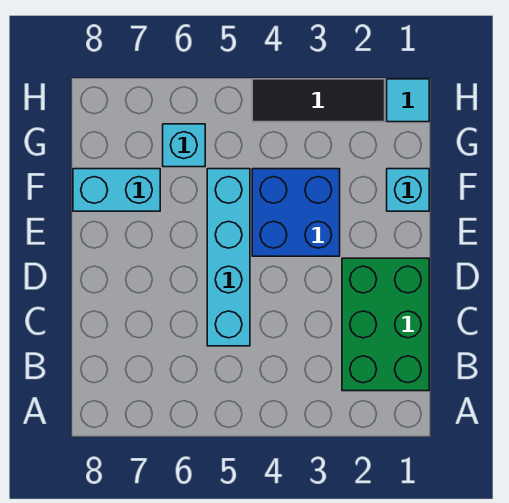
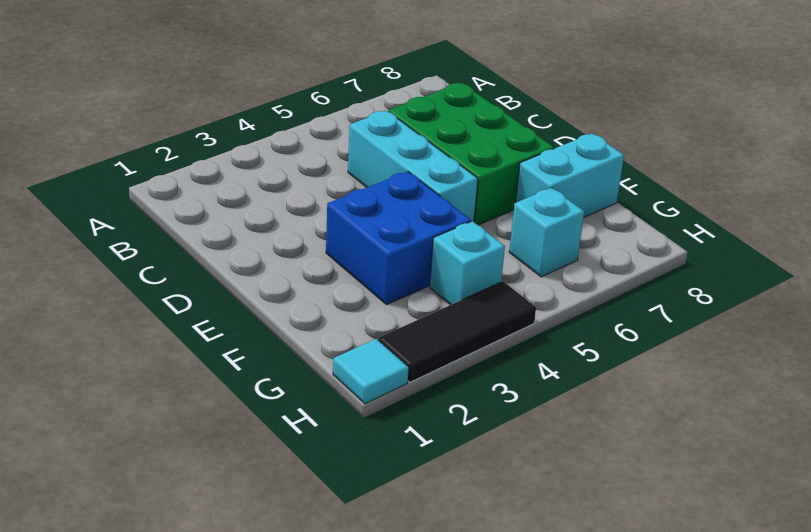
green 2x3 brick [342,258,429,391] -> green 2x3 brick moved to [389,83,554,225]
cyan 1x4 brick [207,169,250,346] -> cyan 1x3 brick [348,111,478,222]
cyan 1x1 brick [387,169,429,211] -> cyan 1x1 brick moved to [430,221,505,305]

